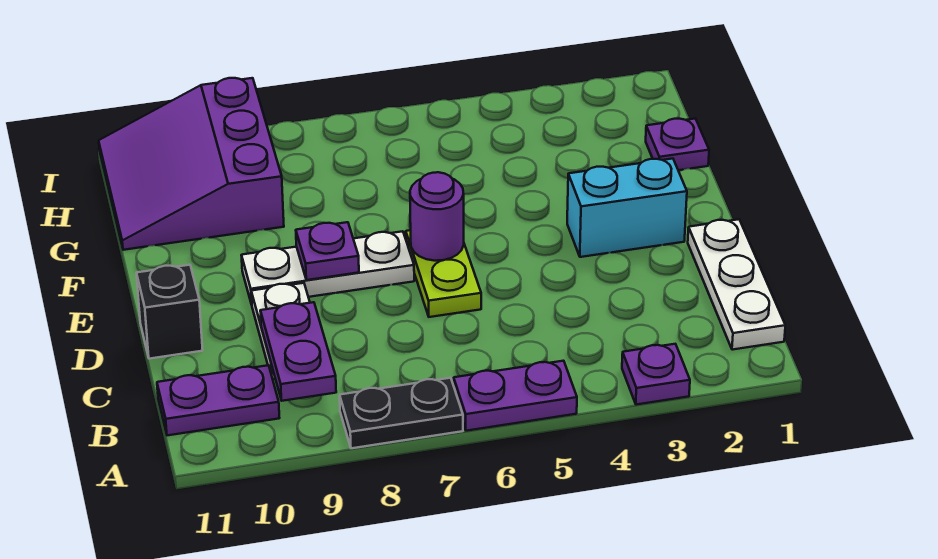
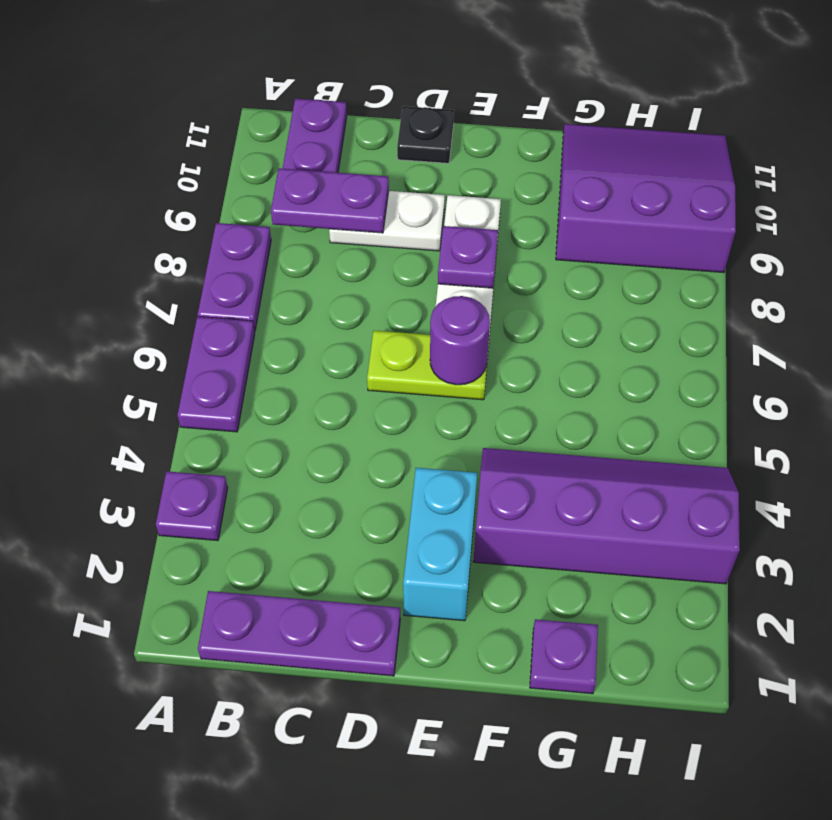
black 1x2 plate [340,378,463,448] -> purple 1x2 plate [198,223,271,331]
white 1x3 plate [688,219,785,350] -> purple 1x3 plate [198,591,400,676]
black 1x1 brick [137,265,203,359] -> black 1x1 plate [397,106,454,163]
none -> purple 2x4 slope [473,448,740,584]

